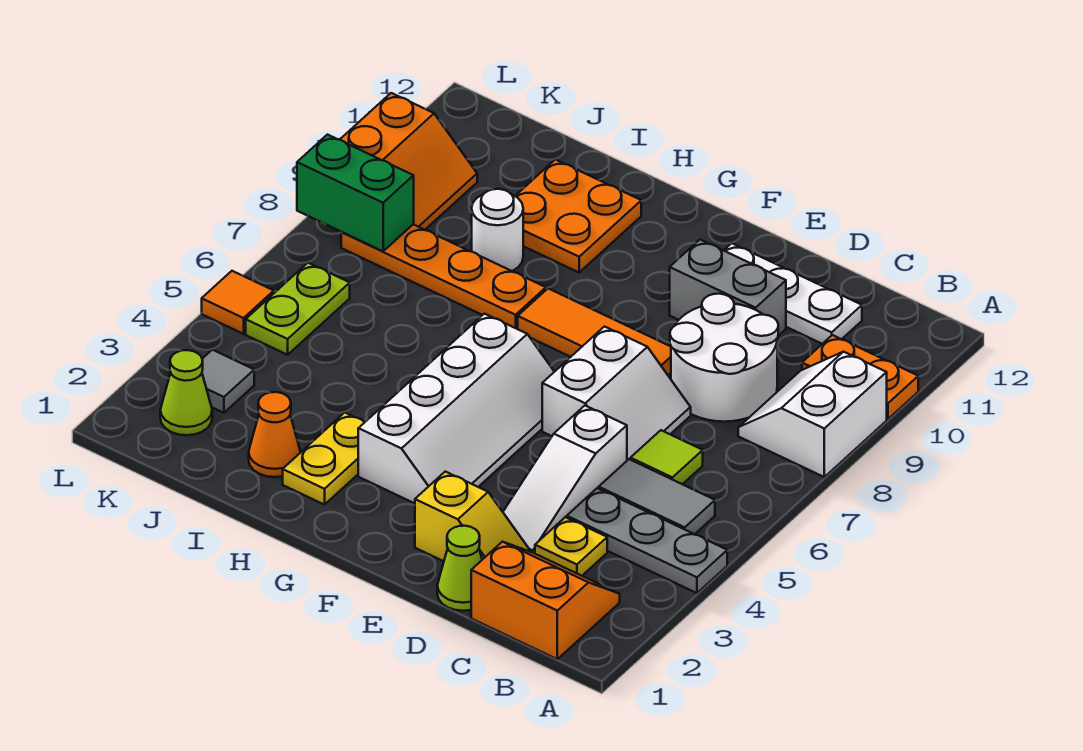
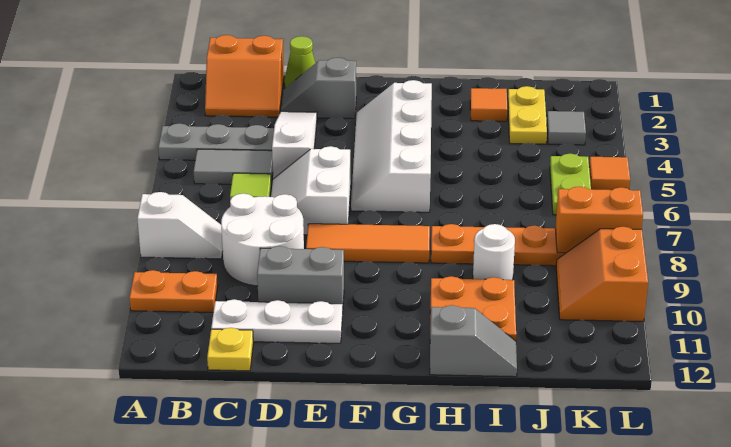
white 2x2 slope [738,352,887,477] -> white 1x2 slope [137,192,223,259]
yellow 1x1 plate [535,517,607,576] -> yellow 1x1 plate moved to [207,328,253,371]
yellow 1x2 slope [415,472,531,561] -> grey 1x2 slope [281,58,356,119]
yellow 1x2 plate [283,413,365,505] -> yellow 1x2 plate moved to [508,86,547,144]
none -> grey 1x2 slope [430,305,517,377]
orange 1x1 cone [249,392,300,477] -> orange 1x1 tile [470,88,507,121]
lime 1x1 cone [160,350,212,435] -> none
green 1x2 brick [297,135,414,251] -> orange 1x2 brick [555,187,643,253]

